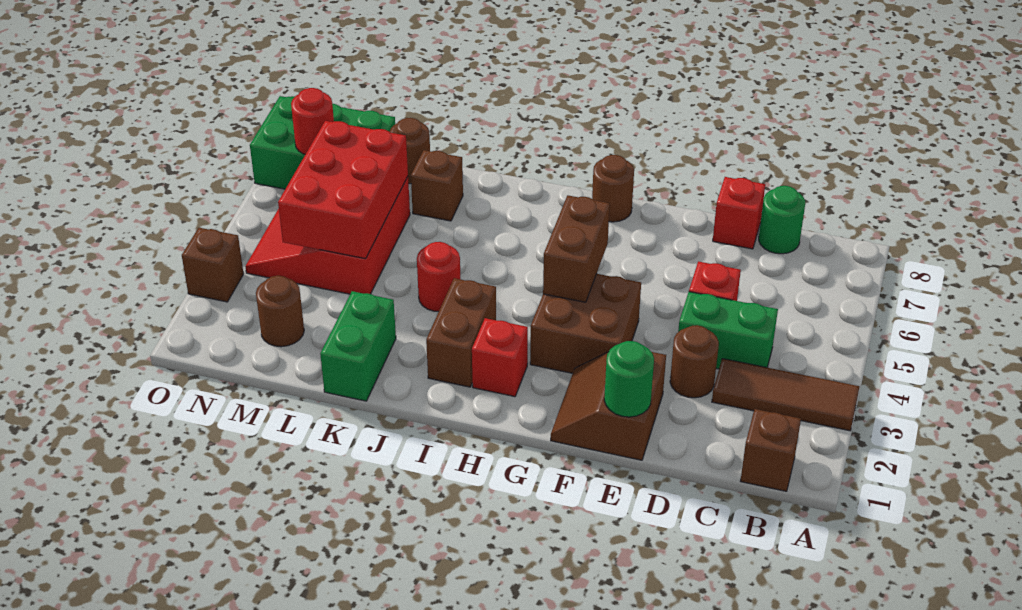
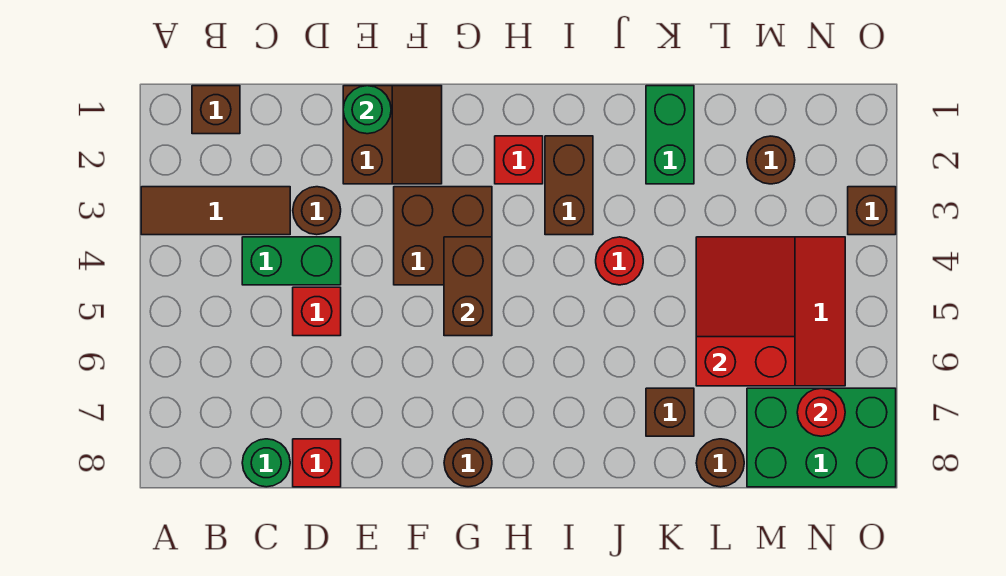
red 2x3 brick [278,121,408,259] -> red 2x3 slope [696,237,795,386]

